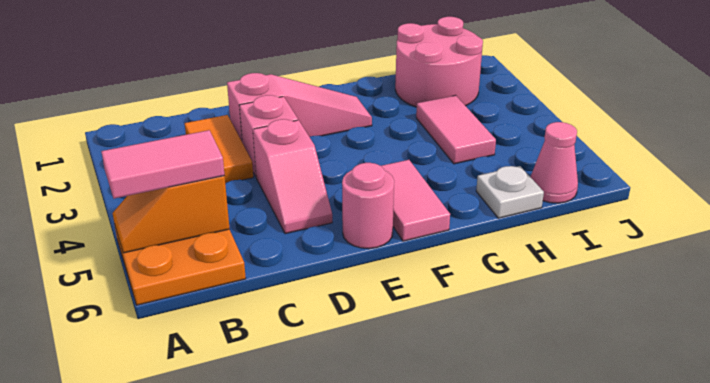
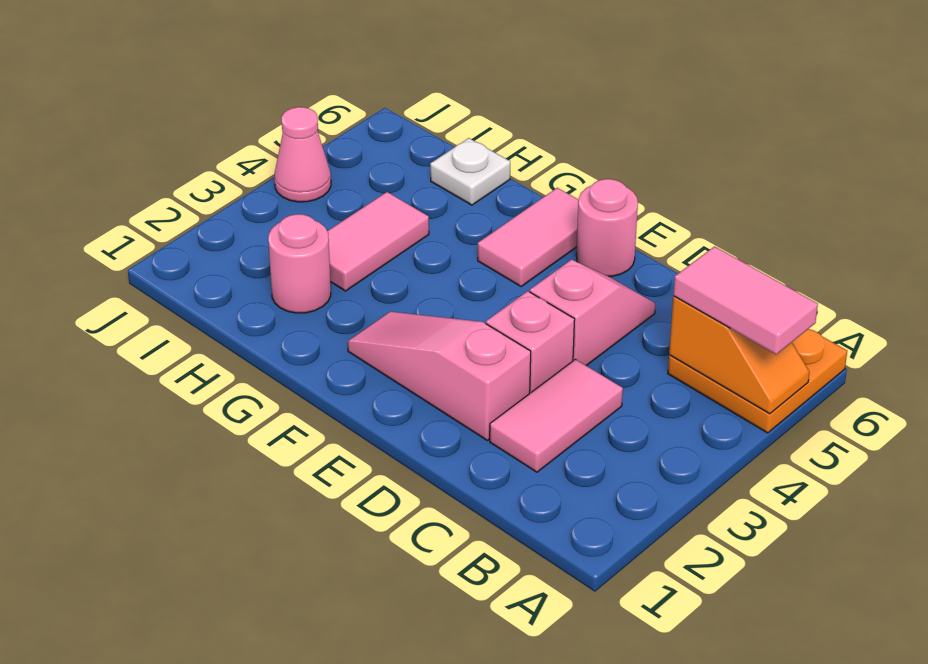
orange 1x2 tile [185,115,253,184] -> pink 1x2 tile [490,359,623,472]
pink 2x2 round brick [395,17,483,107] -> pink 1x1 round brick [268,214,331,313]
pink 1x1 cone [531,122,578,203] -> pink 1x1 cone moved to [274,107,331,202]

